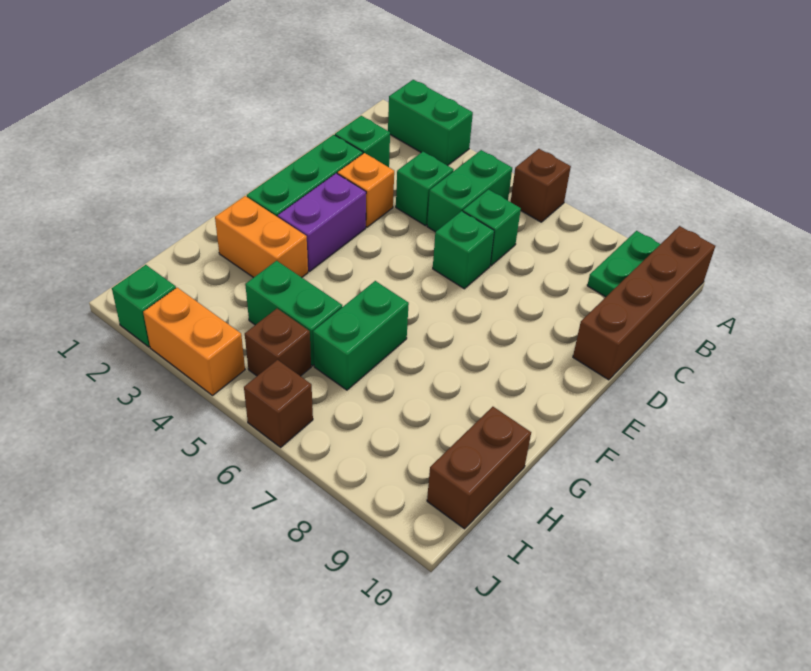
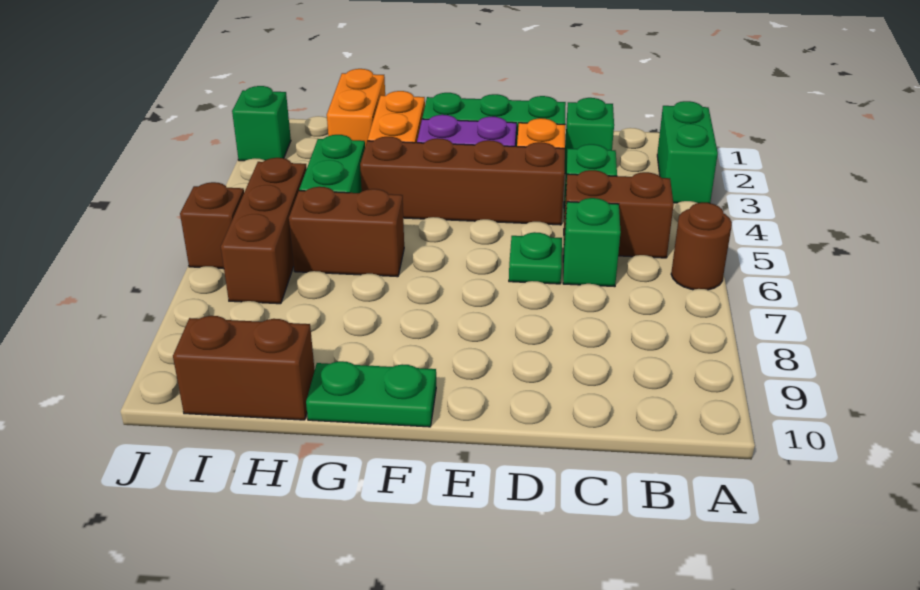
brown 1x1 brick [511,149,571,222] -> brown 1x1 round brick [671,203,732,290]
green 1x2 plate [587,231,660,297] -> green 1x2 plate moved to [306,361,436,427]
brown 1x4 brick [573,226,715,380] -> brown 1x4 brick moved to [360,137,565,225]
green 1x2 brick [427,150,512,232] -> brown 1x2 brick [564,170,674,258]
green 1x1 brick [433,211,494,289] -> green 1x1 plate [509,232,562,284]
green 1x2 brick [313,281,409,390] -> brown 1x2 brick [289,187,404,277]
brown 1x1 brick [245,309,311,376] -> brown 1x3 brick [221,158,307,304]
orange 1x2 brick [143,288,245,395] -> orange 1x2 brick moved to [327,69,385,146]

